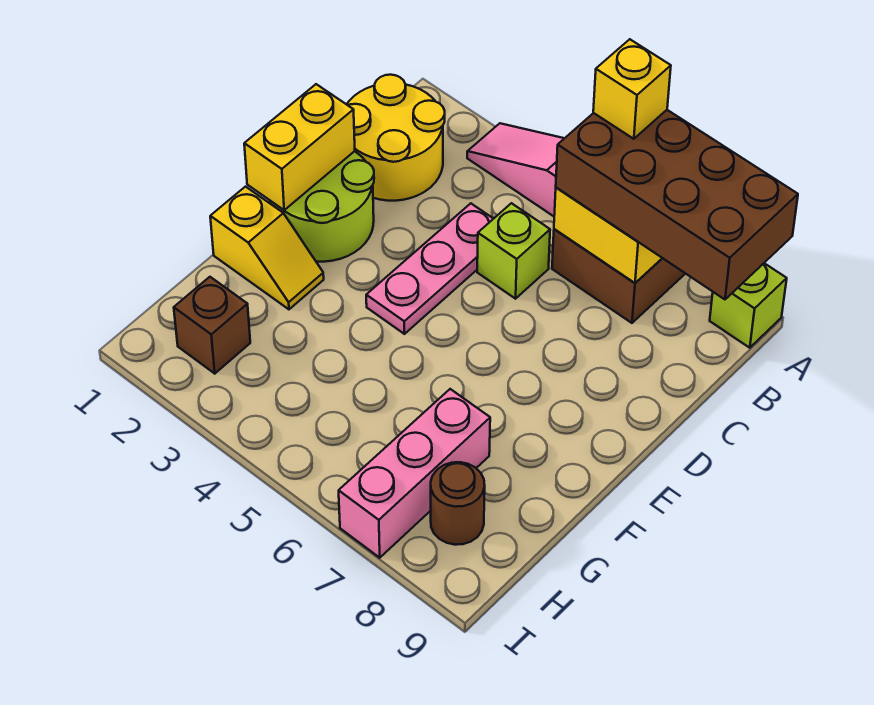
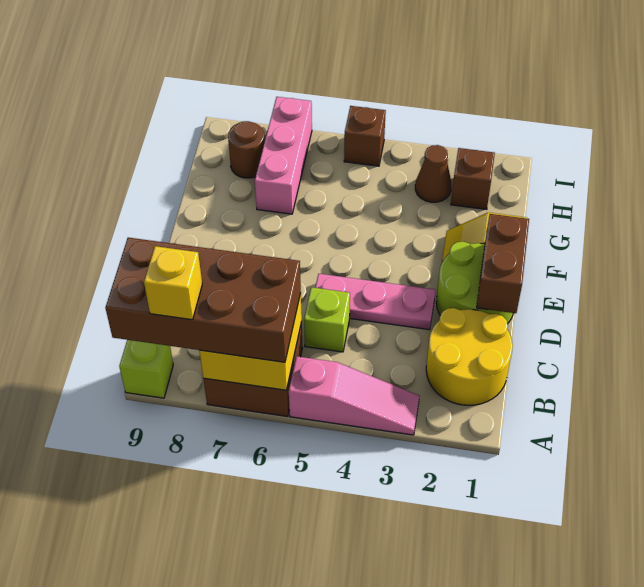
yellow 1x1 brick [593,39,671,139] -> yellow 1x1 brick moved to [144,246,202,320]
pink 1x3 plate [366,203,493,334] -> pink 1x3 plate turned to [315,274,435,330]
yellow 1x2 brick [244,84,355,210] -> brown 1x2 brick [477,214,529,313]
none -> brown 1x1 cone [415,145,452,202]
none -> brown 1x1 brick [344,106,386,166]

